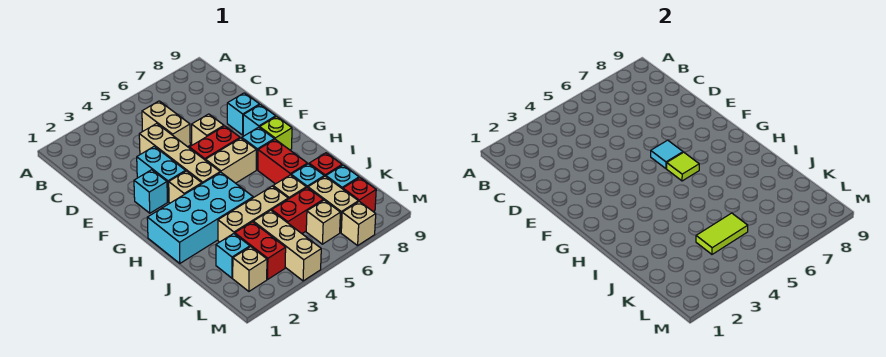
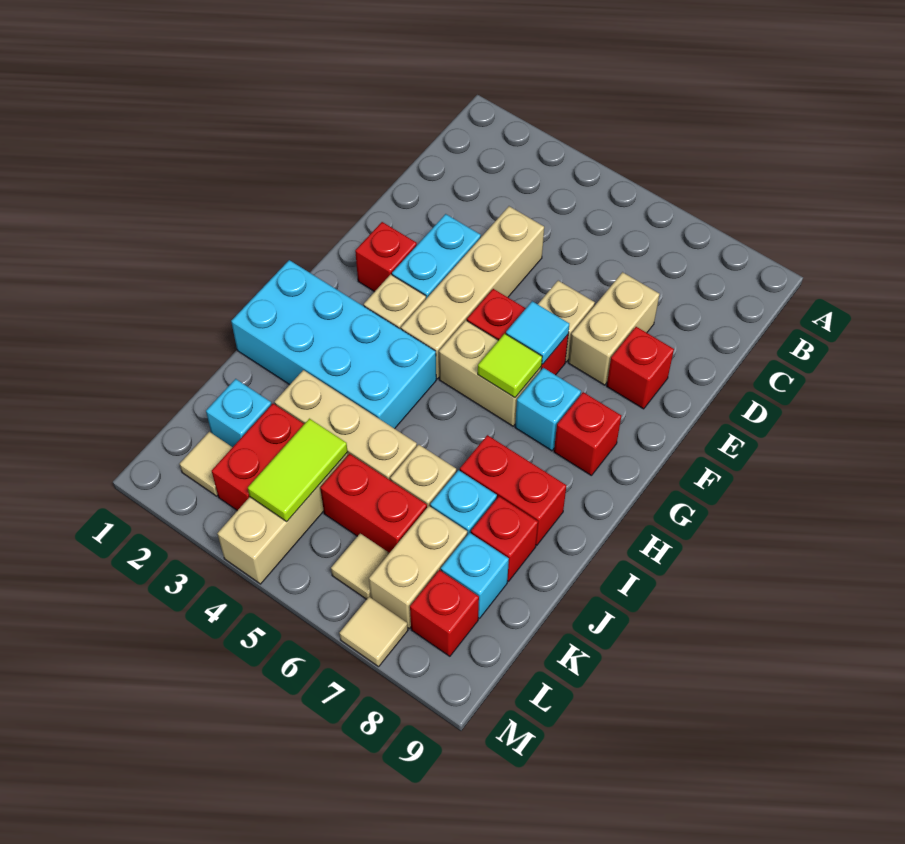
tan 1x2 brick [142,101,190,147] -> tan 1x2 brick moved to [568,272,660,385]
cyan 1x1 brick [227,93,260,135] -> red 1x1 brick [607,327,674,409]
cyan 1x1 brick [134,170,167,213] -> red 1x1 brick [355,222,417,292]
cyan 1x1 brick [243,105,276,136] -> none
lime 1x1 brick [260,117,292,150] -> red 1x1 brick [554,392,621,476]
red 1x2 brick [258,139,307,184] -> red 1x2 brick turned to [460,435,566,545]
lime 1x2 tile [696,213,748,254] -> lime 1x2 tile turned to [248,419,348,521]
tan 1x1 brick [233,247,267,291] -> tan 1x1 tile [180,432,233,496]
tan 1x1 brick [306,200,340,244] -> tan 1x1 tile [331,533,389,599]
tan 1x1 brick [341,202,376,245] -> tan 1x1 tile [340,597,408,667]

